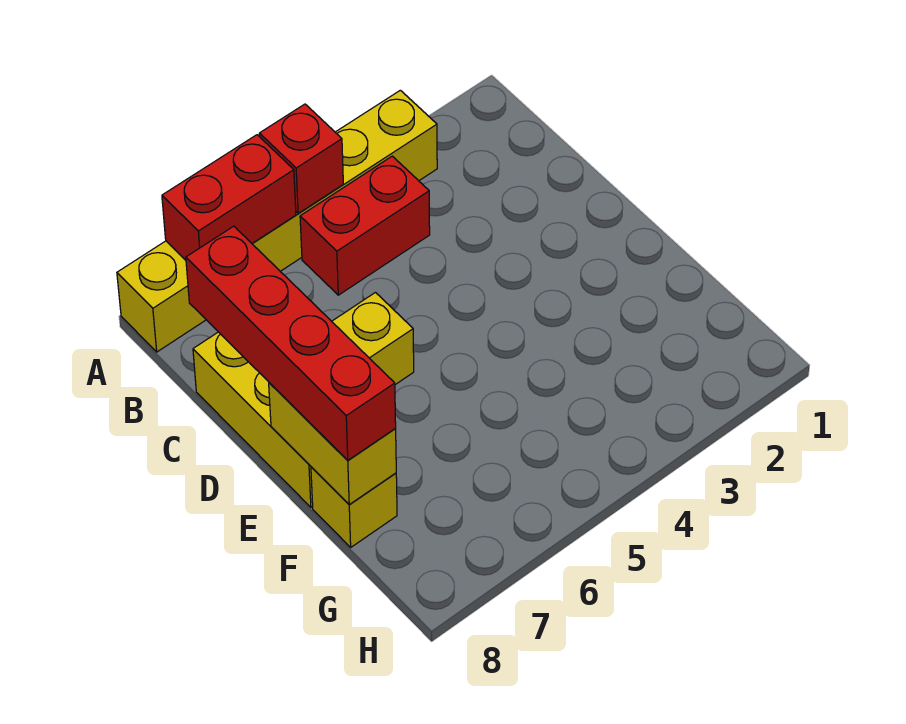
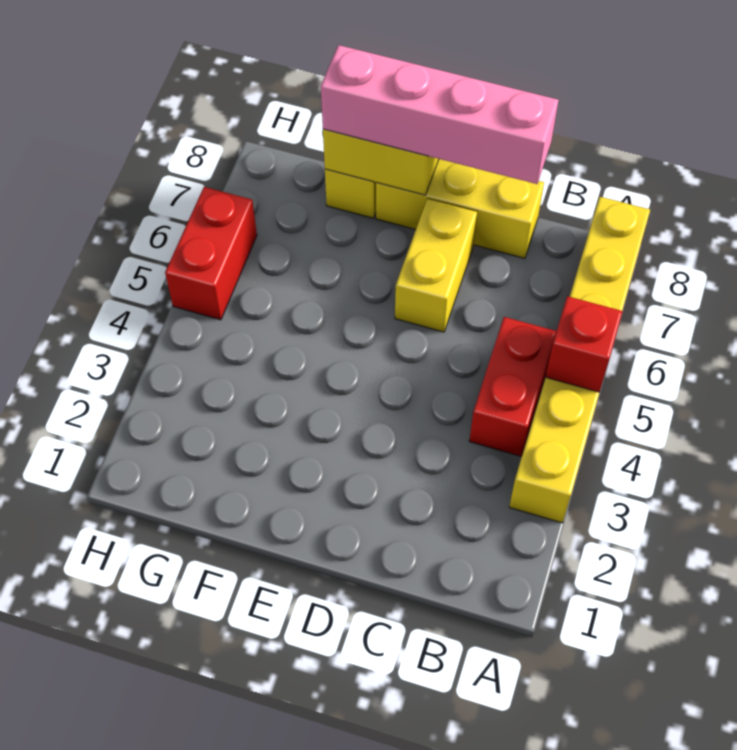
red 1x2 brick [162,135,296,260] -> red 1x2 brick moved to [165,187,257,320]
red 1x4 brick [186,226,396,460] -> pink 1x4 brick [321,45,558,184]

